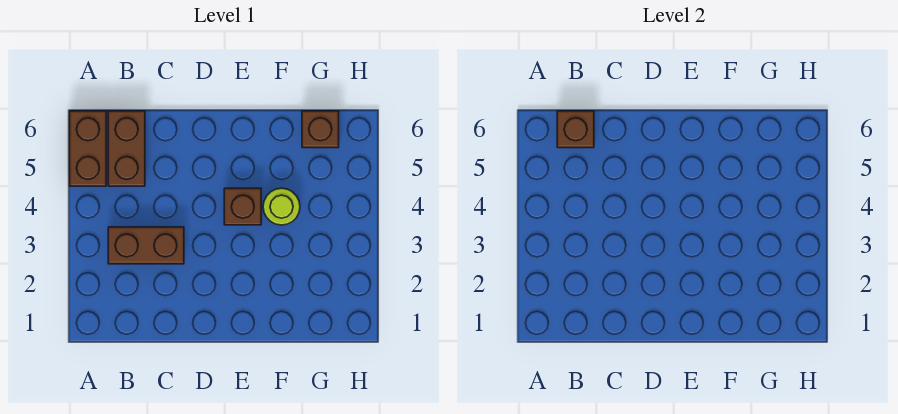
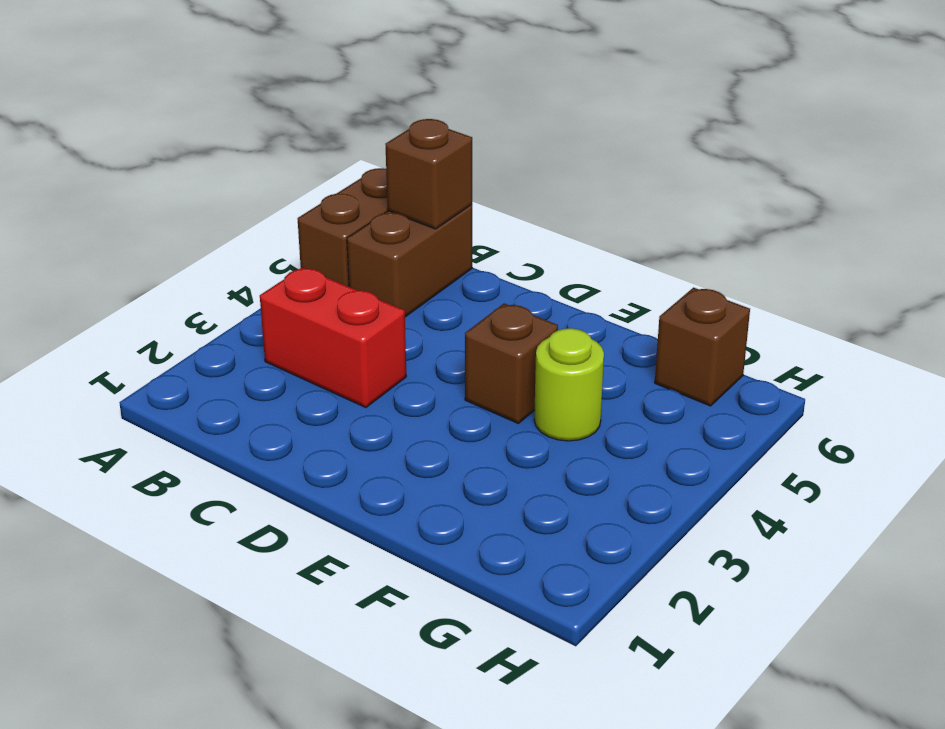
brown 1x2 brick [108,227,184,264] -> red 1x2 brick [260,267,406,408]

